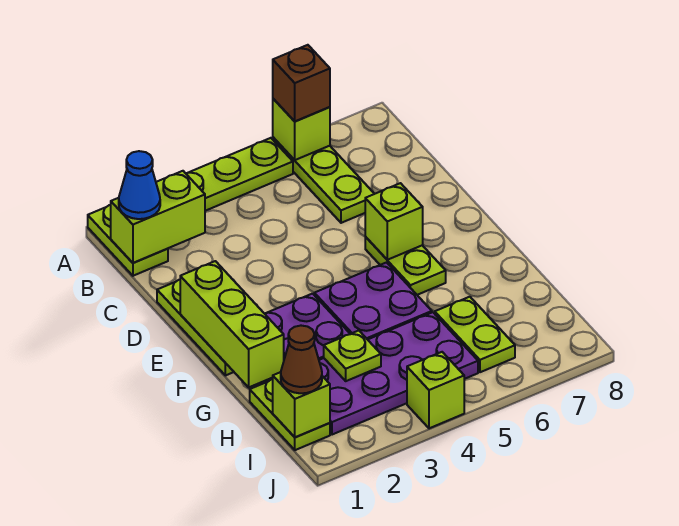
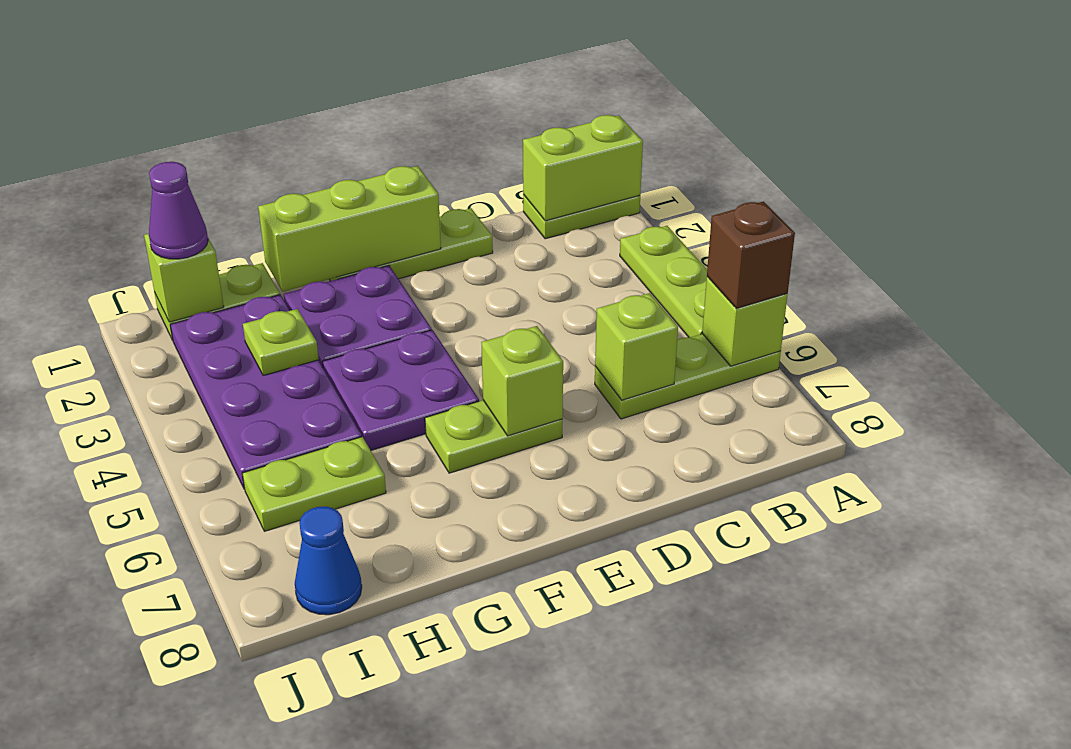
lime 1x2 brick [111,171,205,263] -> lime 1x2 brick turned to [523,115,643,221]
blue 1x1 cone [119,151,160,219] -> blue 1x1 cone moved to [295,506,362,615]
brown 1x1 cone [281,326,322,393] -> purple 1x1 cone [149,162,208,259]
lime 1x1 brick [407,352,464,428] -> lime 1x1 brick moved to [595,293,678,400]

